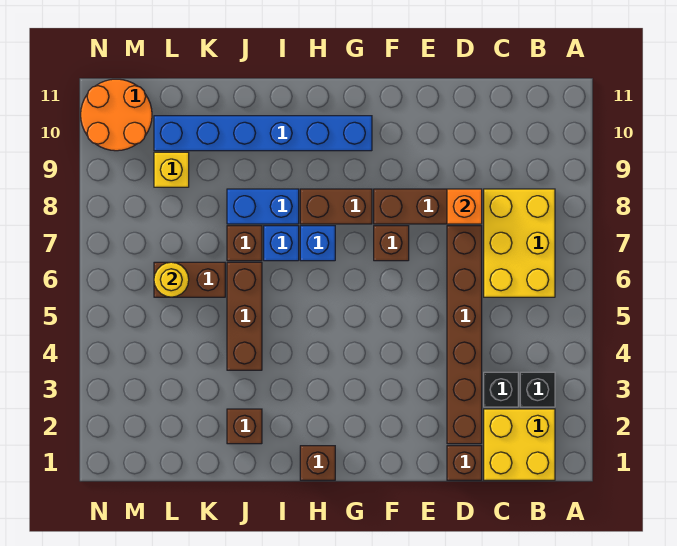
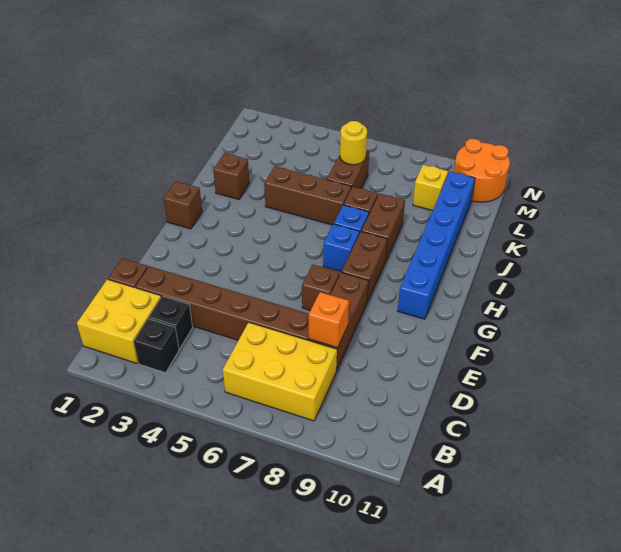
blue 1x2 brick [227,189,299,224] -> brown 1x2 brick [361,194,405,260]

